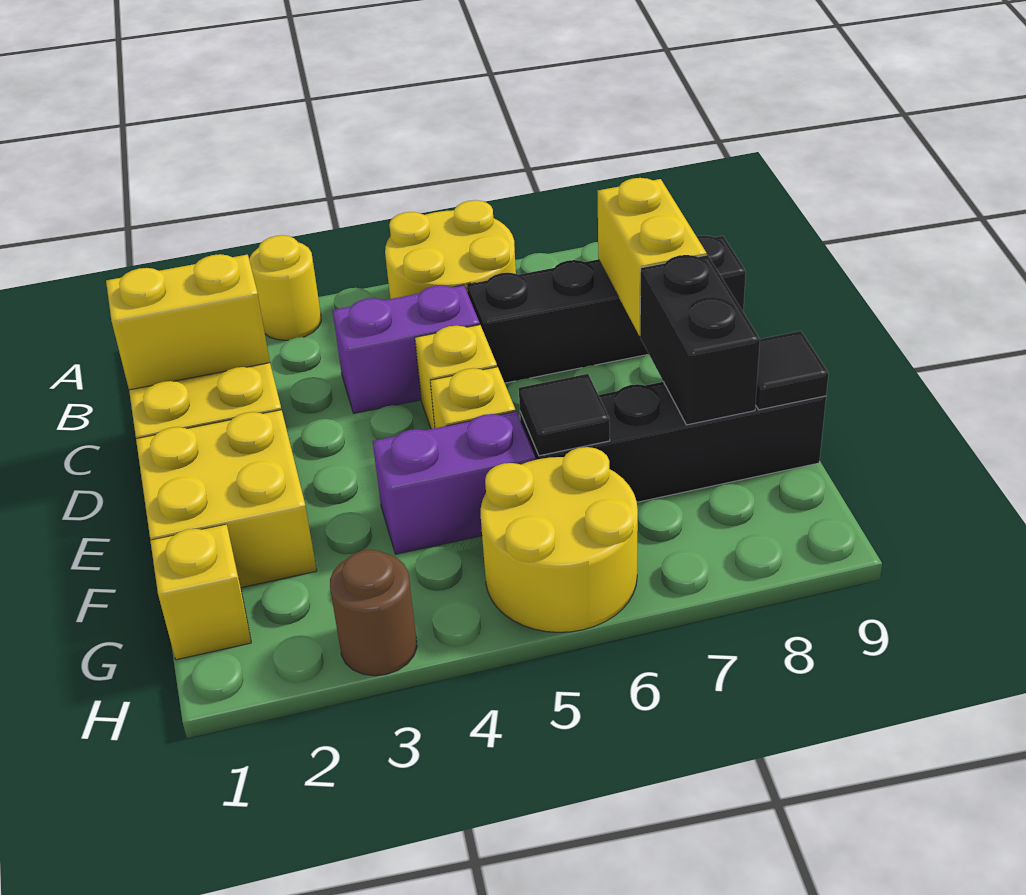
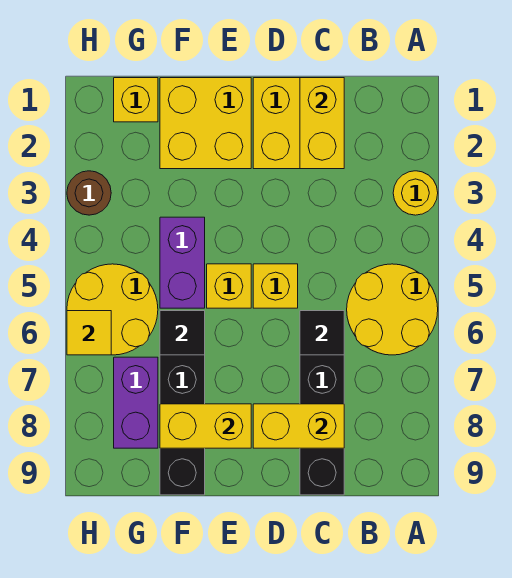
purple 1x2 brick [332,285,480,413] -> purple 1x2 brick moved to [114,357,158,448]
black 1x2 brick [640,255,760,425] -> yellow 1x2 brick [160,404,251,448]
black 1x1 tile [756,331,829,410] -> black 1x1 tile moved to [300,311,344,355]
none -> yellow 1x1 tile [67,311,111,355]

